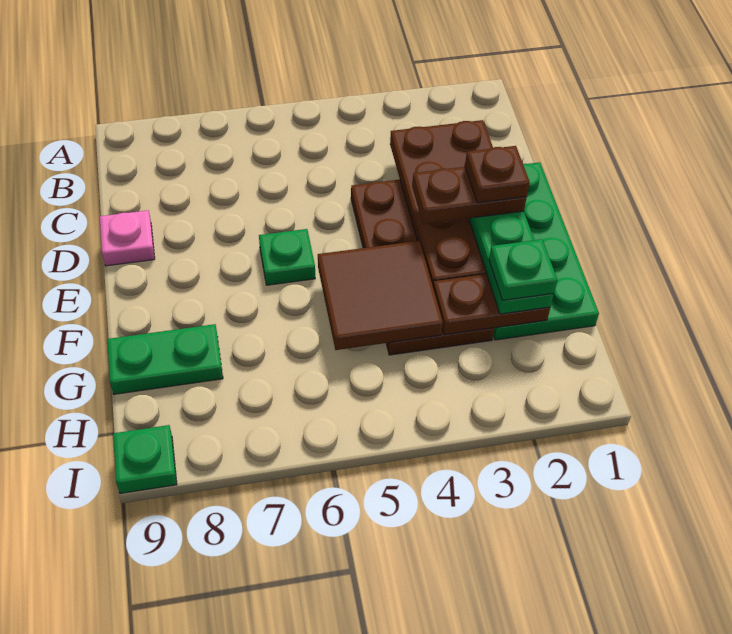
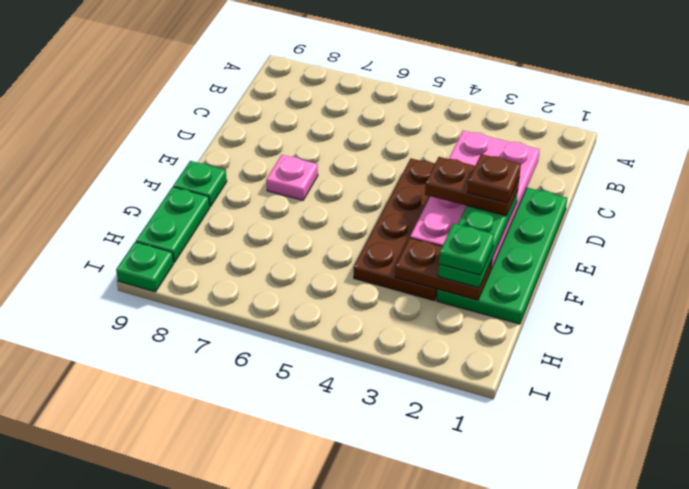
brown 2x4 plate [390,120,493,285] -> pink 2x4 plate [410,131,540,269]
pink 1x1 plate [100,210,155,266] -> pink 1x1 plate moved to [266,155,318,200]
green 1x1 plate [259,229,315,285] -> green 1x1 plate moved to [173,161,227,207]
brown 2x2 tile [318,241,443,350] -> none
green 1x2 plate [107,324,223,394] -> green 1x2 plate turned to [136,187,210,262]

